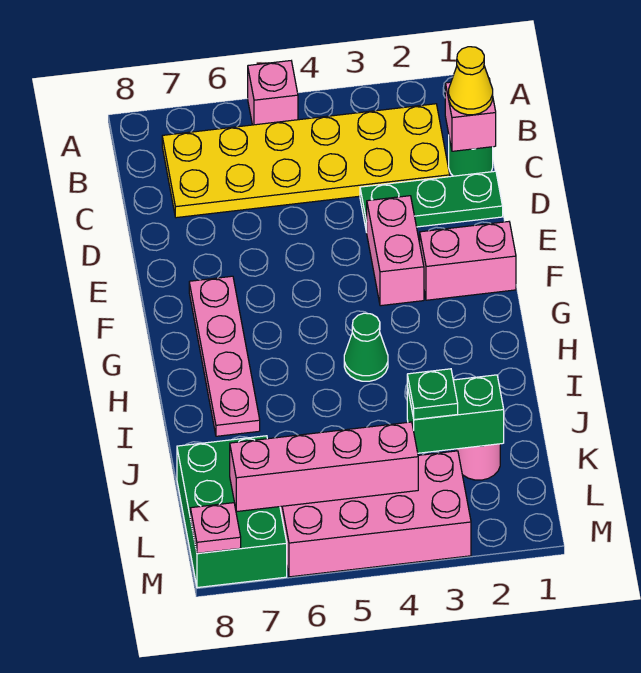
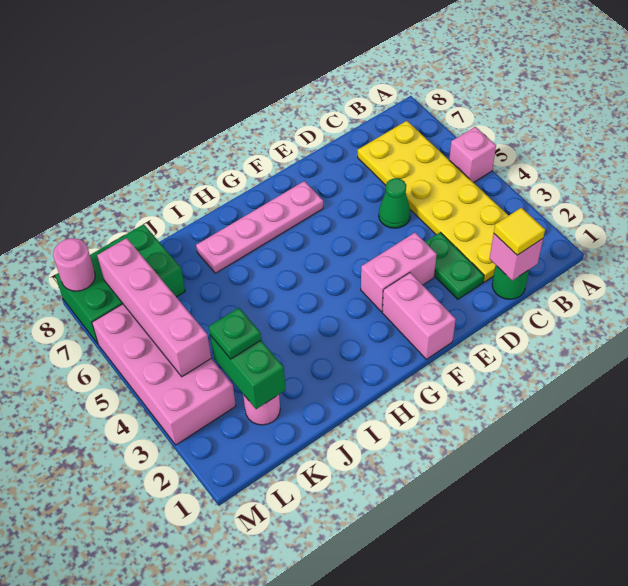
yellow 1x1 cone [449,47,493,115] -> yellow 1x1 tile [494,208,545,255]
green 1x3 plate [360,171,503,232] -> green 1x2 plate [425,232,484,299]
green 1x1 cone [344,313,388,381] -> green 1x1 cone moved to [379,178,411,228]
pink 1x1 plate [190,503,241,553] -> pink 1x1 round brick [53,238,95,291]

